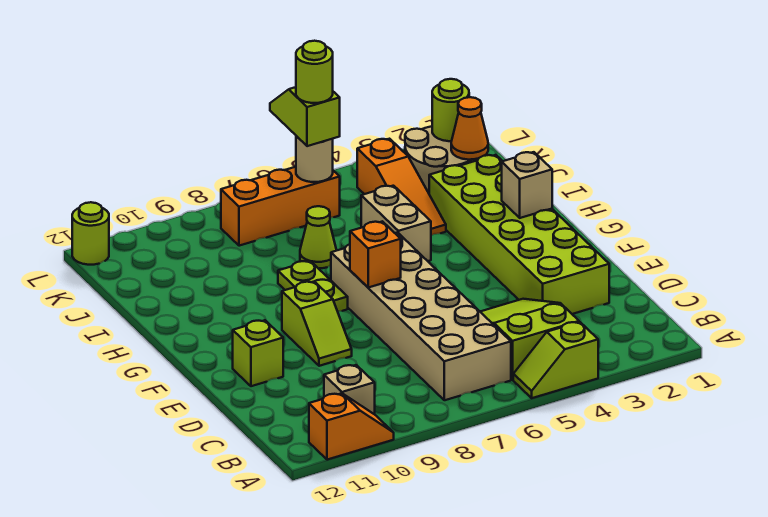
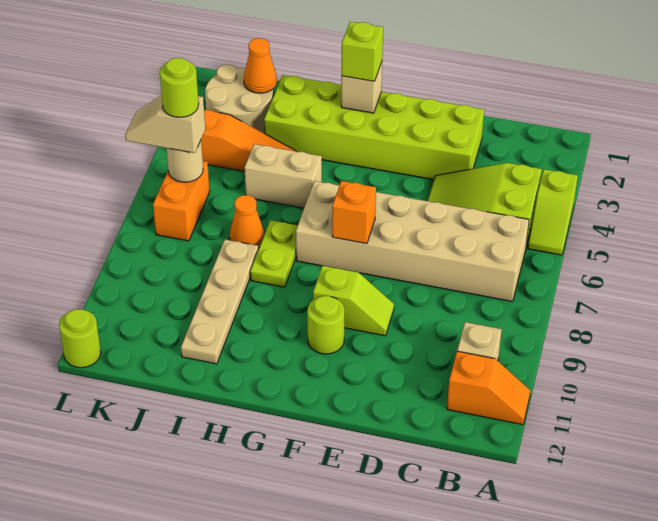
orange 1x2 slope [309,393,394,460] -> orange 1x2 slope turned to [447,351,531,425]
lime 1x1 brick [233,320,283,386] -> lime 1x1 brick moved to [342,22,383,81]
lime 1x2 plate [278,261,348,311] -> lime 1x2 plate turned to [250,220,298,287]
lime 1x1 cone [300,206,337,269] -> orange 1x1 cone [230,195,264,248]
none -> tan 1x4 plate [181,240,258,364]
lime 1x1 round brick [432,79,469,141] -> lime 1x1 round brick moved to [307,296,345,354]
orange 1x3 brick [221,167,340,246] -> orange 1x2 brick [153,161,210,241]
lime 1x2 slope [270,87,340,146] -> tan 1x2 slope [125,95,205,153]

